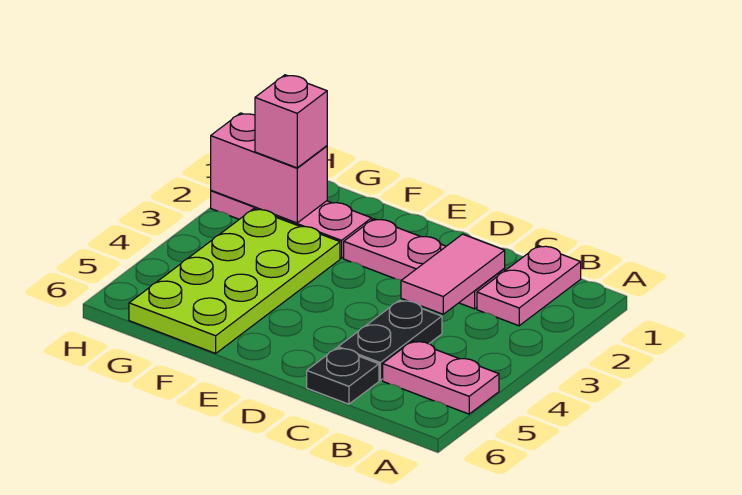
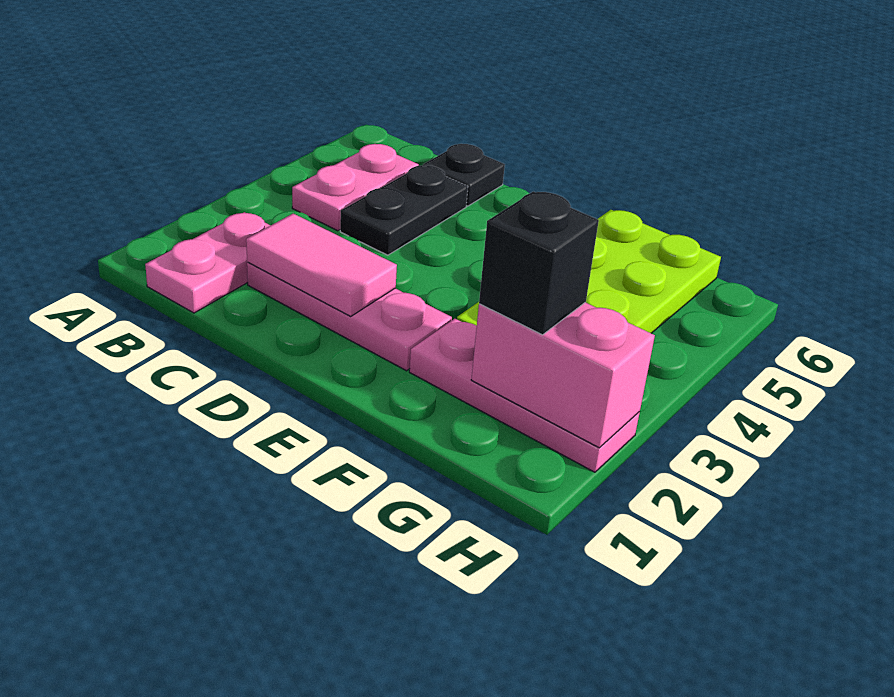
pink 1x2 plate [383,341,499,414] -> pink 1x2 plate turned to [292,144,419,231]
pink 1x2 tile [401,234,505,314] -> pink 1x2 tile turned to [246,214,397,316]
pink 1x1 brick [255,75,327,168] -> black 1x1 brick [479,192,599,335]

